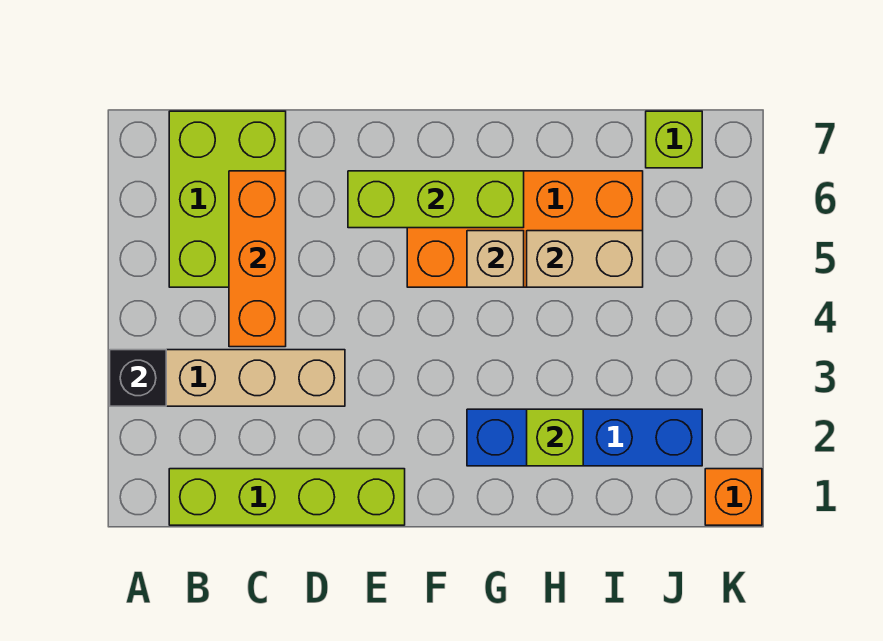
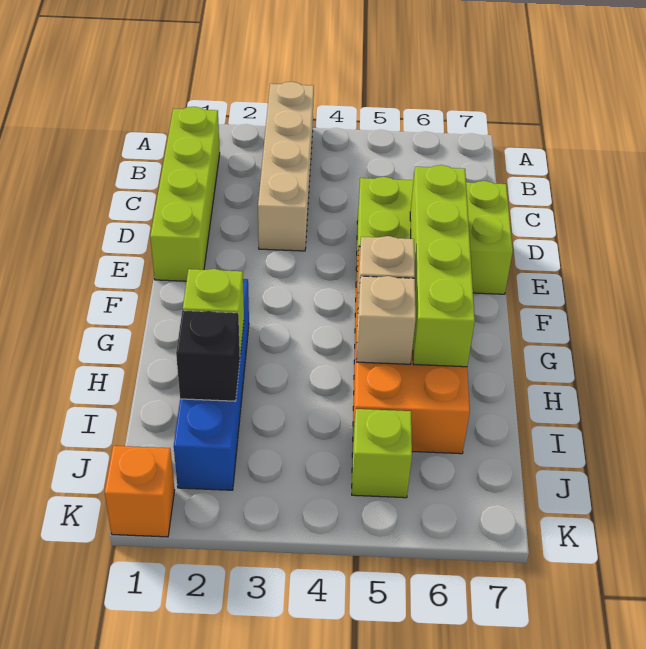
black 1x1 brick [110,350,166,406] -> black 1x1 brick moved to [176,311,240,401]
lime 2x3 brick [169,111,286,287] -> lime 2x3 brick moved to [356,177,513,294]
orange 1x3 brick [229,171,286,347] -> none
lime 1x3 brick [348,171,524,228] -> lime 1x4 brick [410,165,475,367]
tan 1x2 brick [527,231,643,287] -> tan 1x1 brick [356,276,416,364]
lime 1x1 brick [646,111,702,168] -> lime 1x1 brick moved to [352,409,412,498]

